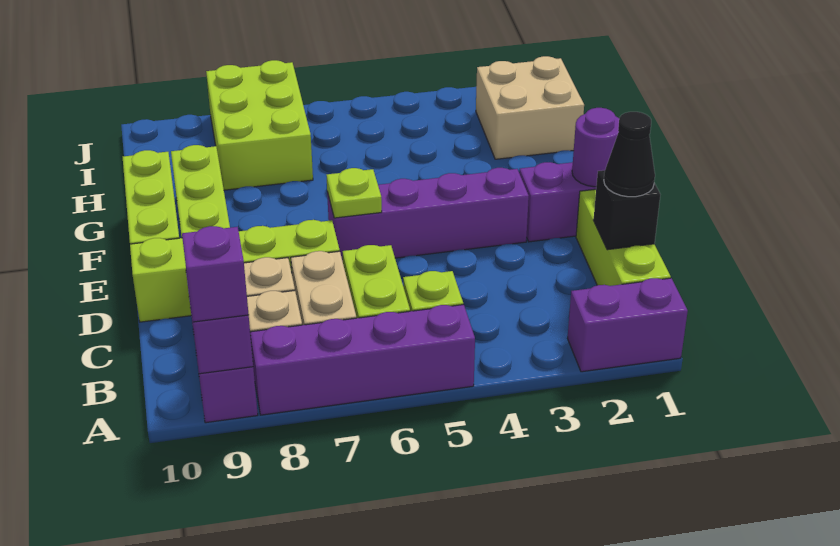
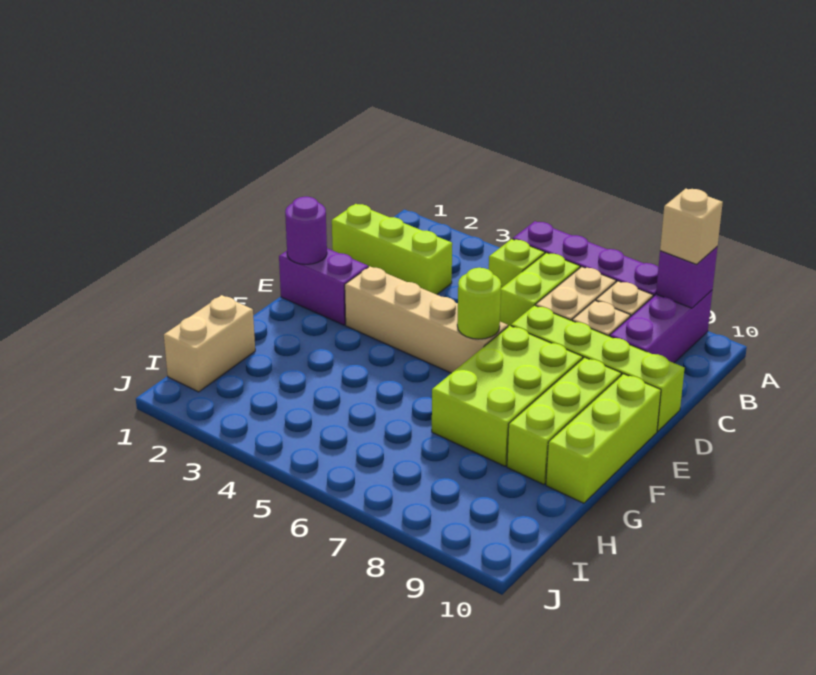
purple 1x2 brick [567,278,688,372] -> none
purple 1x1 brick [182,226,249,322] -> tan 1x1 brick [660,189,723,264]
lime 1x3 brick [576,189,671,286] -> lime 1x3 brick turned to [332,204,452,295]
black 1x1 brick [593,170,660,250] -> none
black 1x1 cone [604,112,655,197] -> none
purple 1x4 brick [327,168,529,261] -> tan 1x4 brick [345,267,508,373]
lime 1x1 plate [326,168,382,218] -> lime 1x1 round brick [457,268,501,339]
tan 2x2 brick [476,56,584,159] -> tan 1x2 brick [164,295,255,392]
lime 2x3 brick [206,60,313,190] -> lime 2x3 brick moved to [432,326,583,466]

